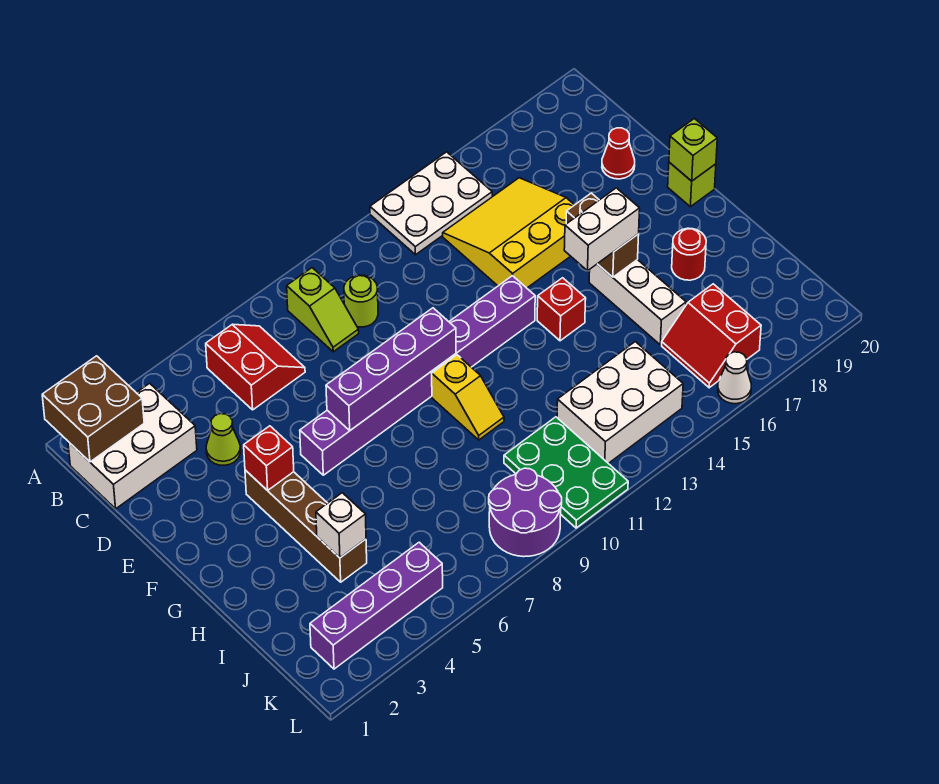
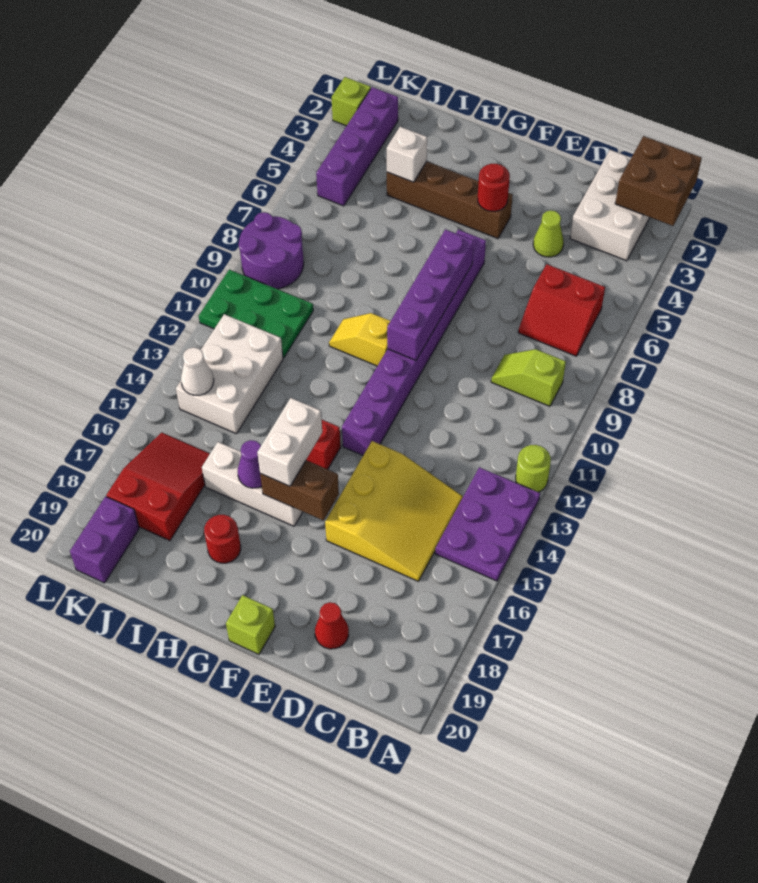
white 2x3 plate [370,152,492,255] -> purple 2x3 plate [435,467,540,581]
lime 1x1 round brick [344,275,378,327] -> lime 1x1 round brick moved to [516,445,551,492]
red 1x1 brick [244,426,294,491] -> red 1x1 round brick [478,164,510,211]
lime 1x1 brick [669,119,717,181] -> lime 1x1 brick moved to [332,77,371,126]
none -> purple 1x1 cone [238,440,262,488]
red 2x2 slope [662,284,761,388] -> red 2x3 slope [106,433,210,541]
none -> purple 1x2 brick [70,496,139,583]
white 1x1 cone [718,352,751,404] -> white 1x1 cone moved to [181,347,214,395]

